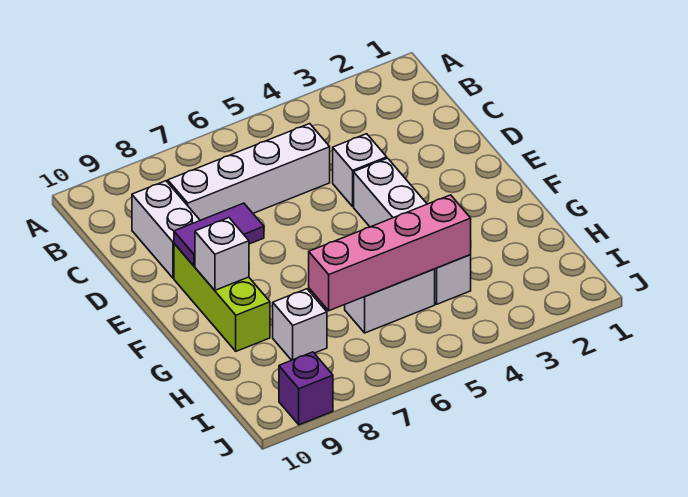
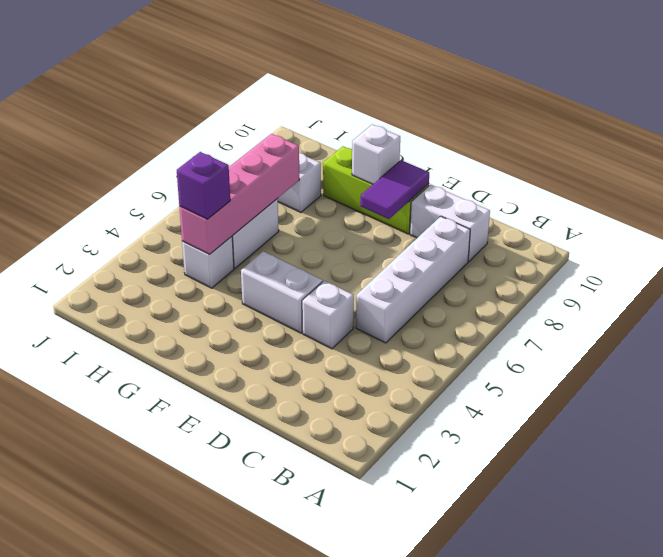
purple 1x1 brick [279,352,333,425] -> purple 1x1 brick moved to [177,152,230,219]

